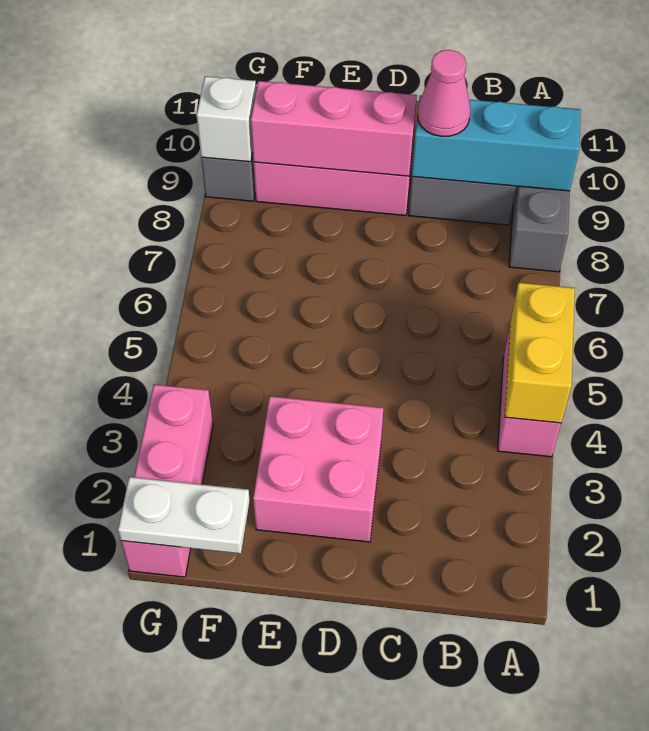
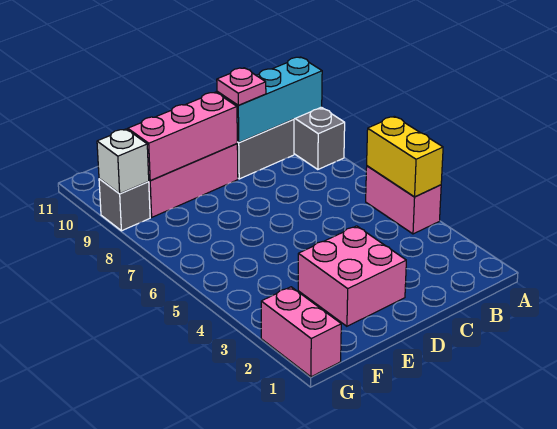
pink 1x1 cone [417,50,471,136] -> pink 1x1 plate [217,68,266,105]
white 1x2 plate [118,477,250,554] -> none
pink 1x3 brick [121,385,213,577] -> pink 1x2 brick [261,287,341,377]

